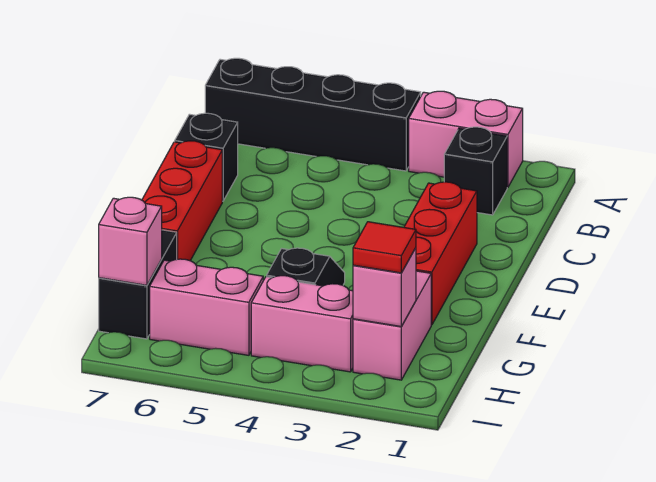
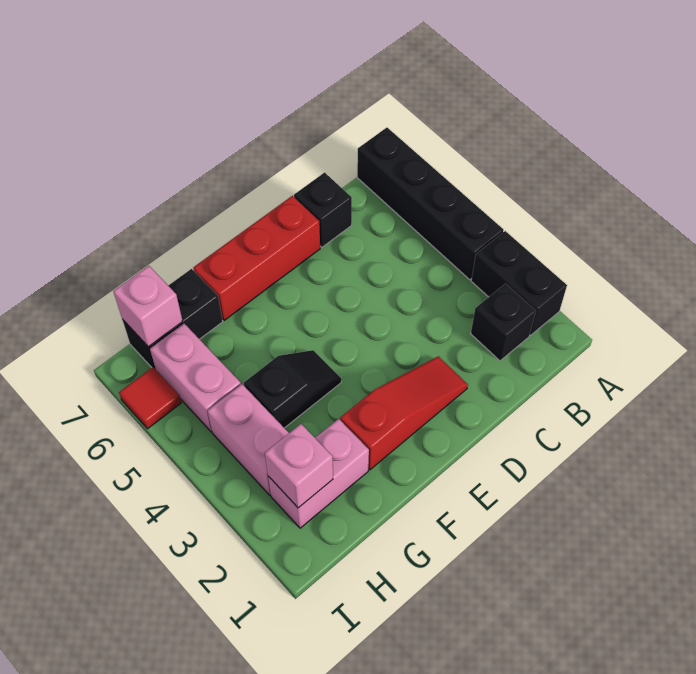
pink 1x2 brick [409,91,523,187] -> black 1x2 brick [471,231,567,335]
red 1x3 brick [404,182,477,325] -> red 1x3 slope [340,356,468,470]
red 1x1 tile [353,222,416,273] -> red 1x1 tile moved to [119,367,181,429]

